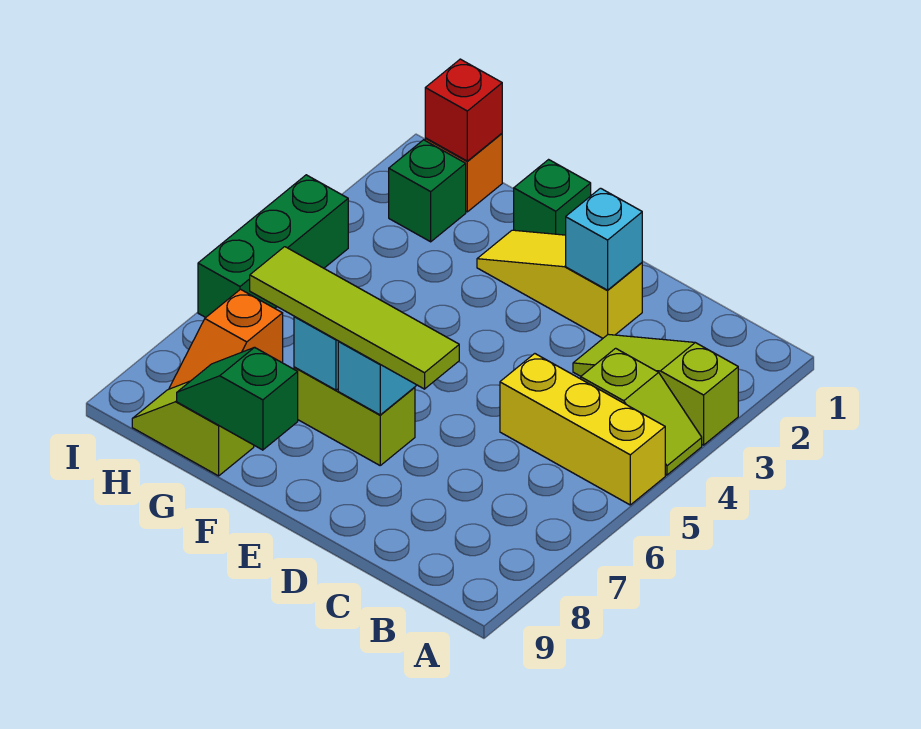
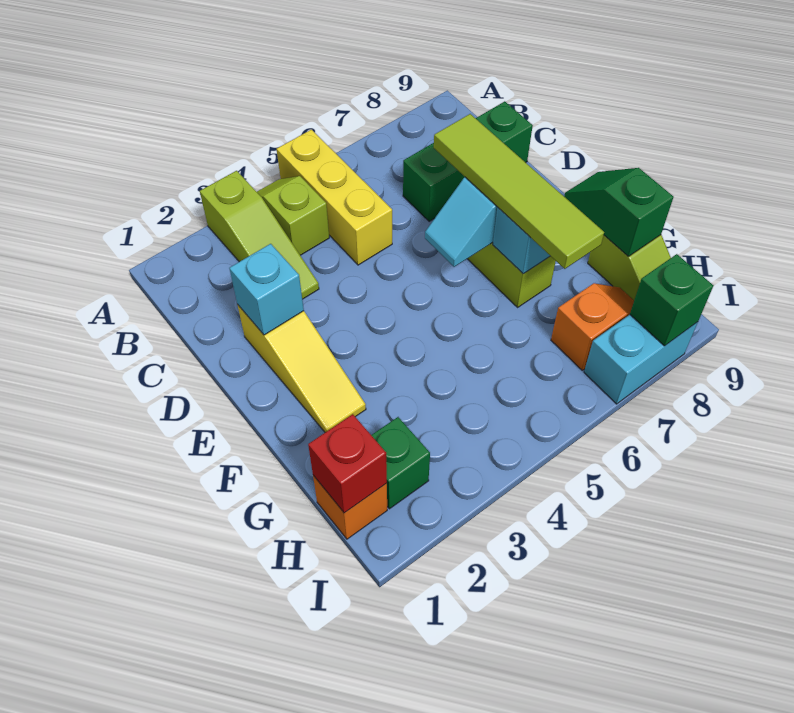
green 1x1 brick [514,160,591,235] -> green 1x1 brick moved to [630,254,714,346]
green 1x2 slope [177,347,298,450] -> green 1x2 slope turned to [564,168,673,256]
green 1x3 brick [198,175,348,318] -> green 1x3 brick moved to [403,101,533,221]
none -> cyan 1x2 brick [584,315,698,404]

